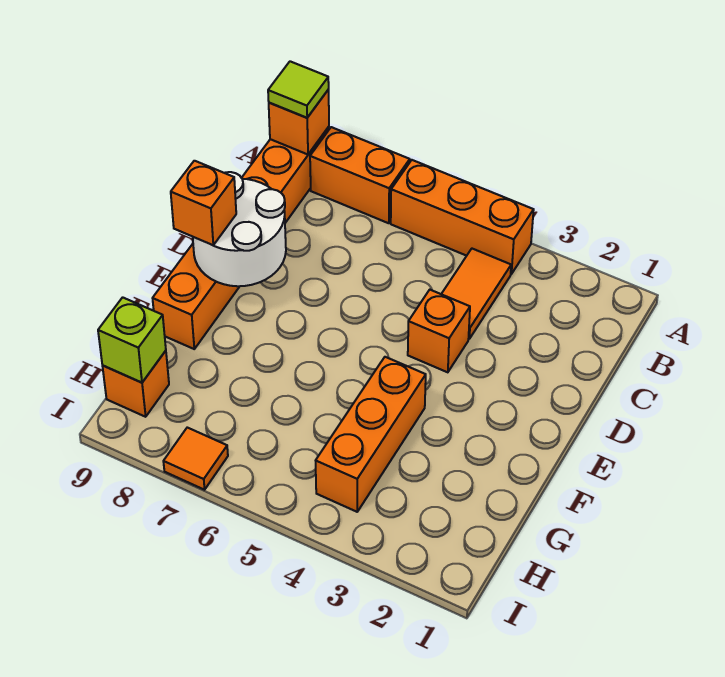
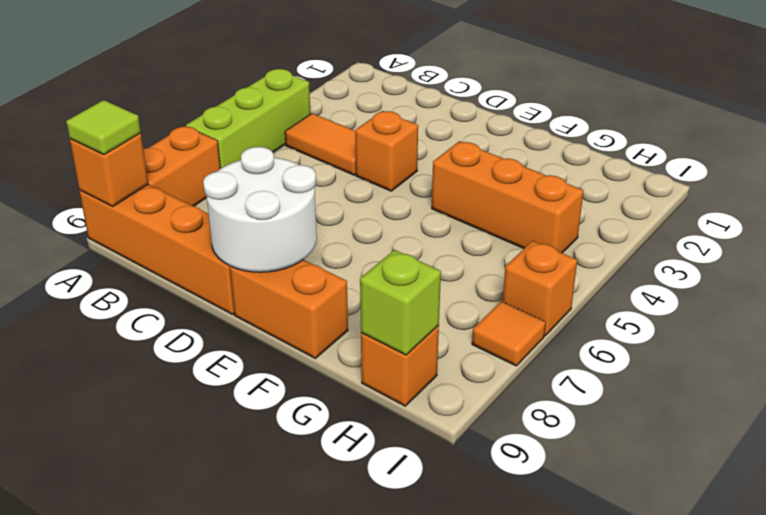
orange 1x3 brick [391,160,534,274] -> lime 1x3 brick [186,69,311,169]
orange 1x1 brick [171,161,236,245] -> orange 1x1 brick moved to [503,241,577,336]

